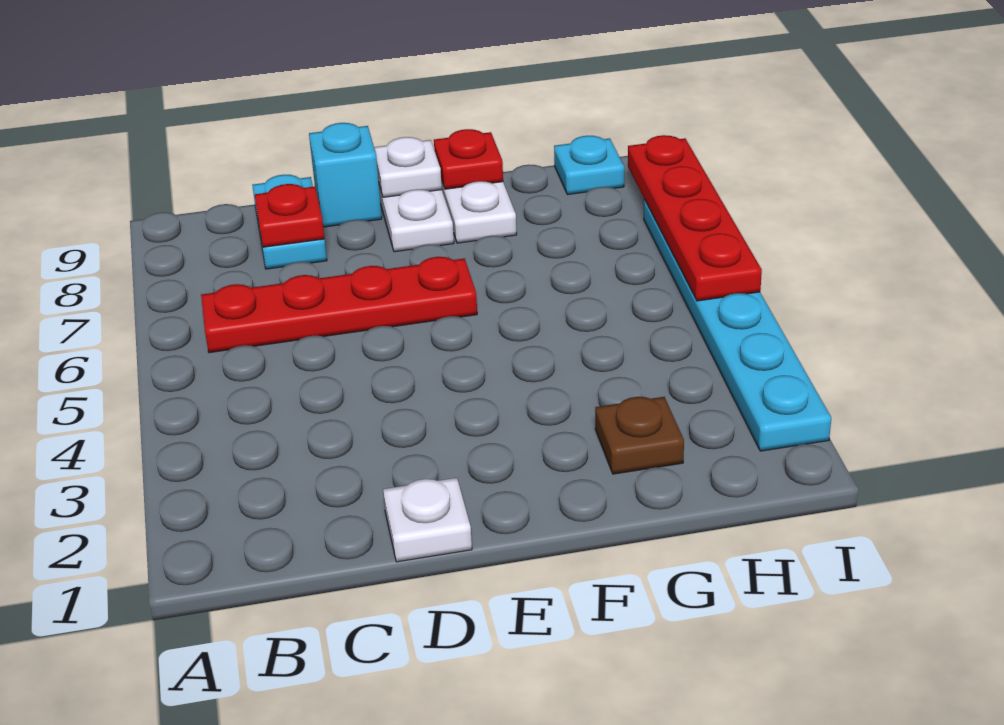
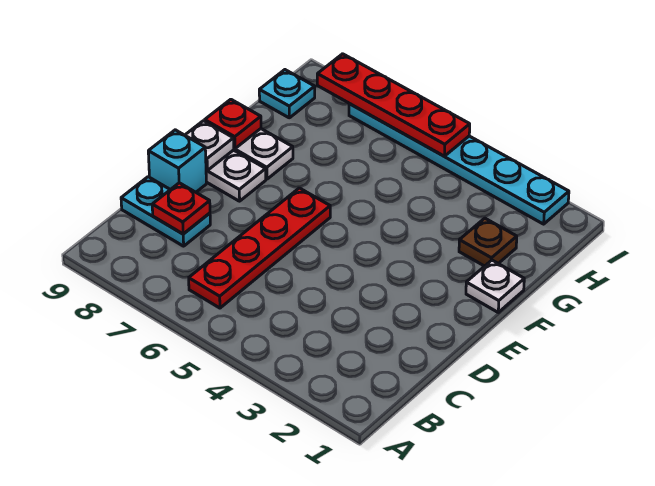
white 1x1 plate [383,478,472,562] -> white 1x1 plate moved to [466,260,524,312]

